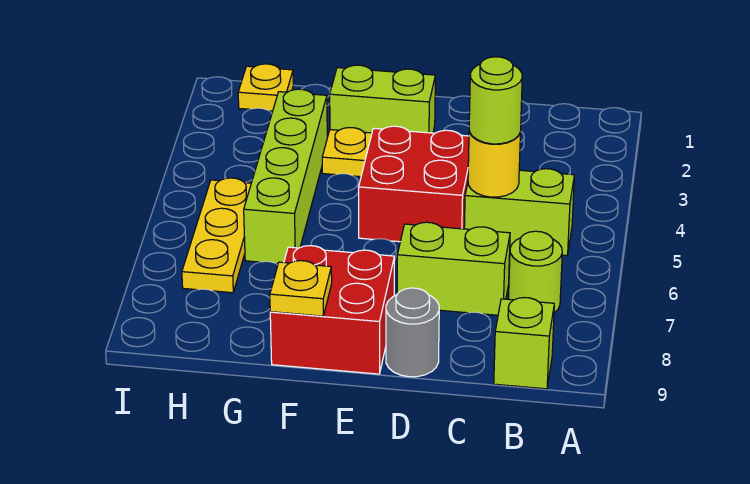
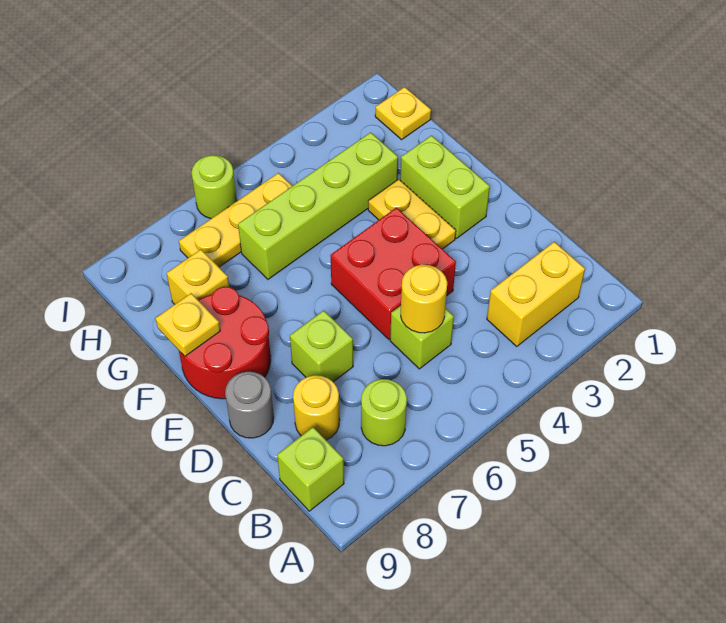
none -> yellow 1x2 brick [487,242,585,346]
lime 1x2 brick [464,169,574,255] -> lime 1x1 brick [390,306,454,369]
lime 1x1 round brick [469,57,522,144] -> lime 1x1 round brick moved to [192,155,237,218]
lime 1x2 brick [397,222,510,315] -> lime 1x1 brick [290,310,353,382]
none -> yellow 1x1 round brick [293,375,340,440]
red 2x2 brick [270,246,394,374] -> red 2x2 round brick [179,287,271,399]
none -> yellow 1x1 brick [167,249,229,304]

